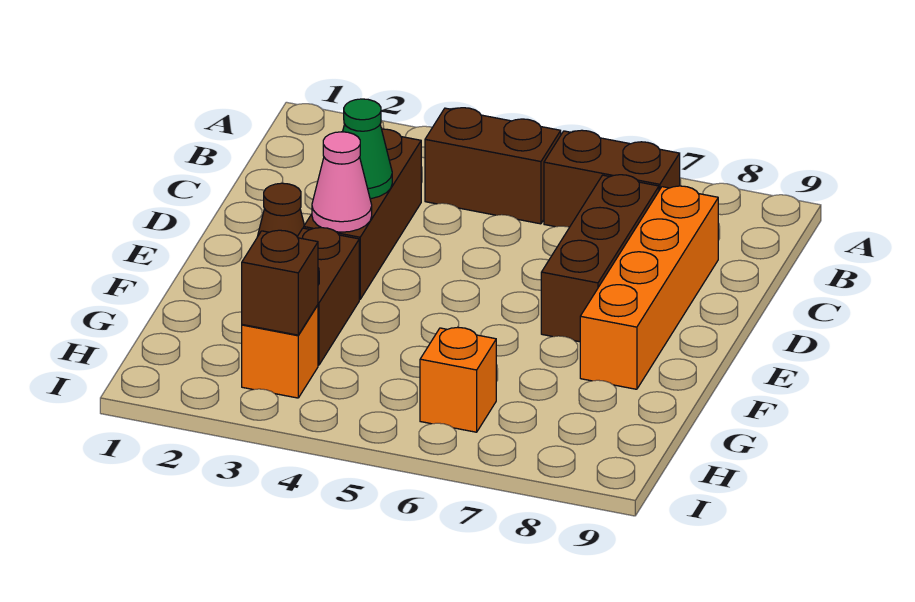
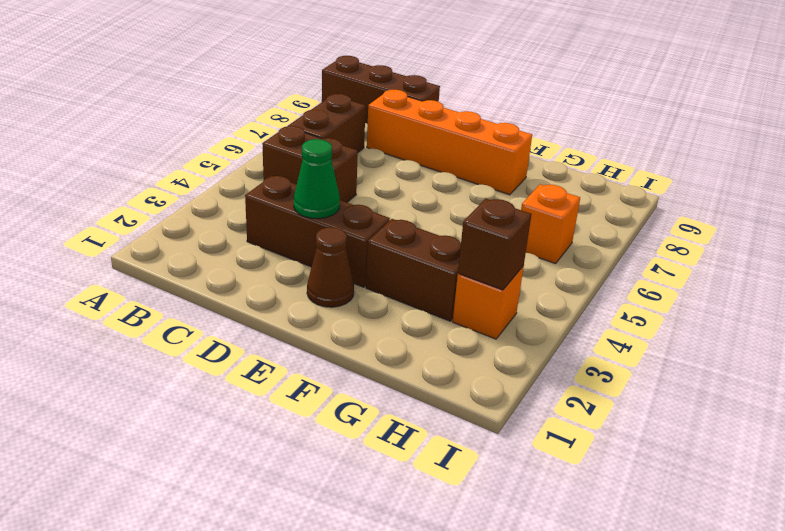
brown 1x2 brick [425,108,561,224] -> brown 1x2 brick turned to [262,126,358,202]
brown 1x3 brick [541,175,659,342] -> brown 1x3 brick moved to [322,56,440,124]
pink 1x1 cone [312,132,372,232] -> none

